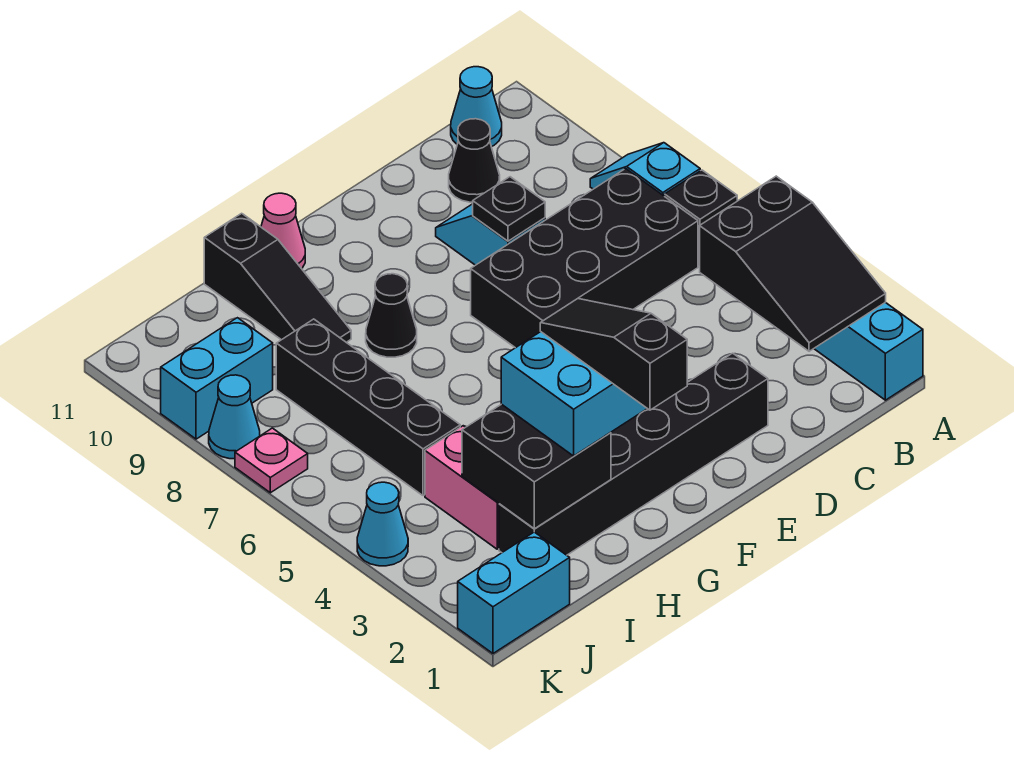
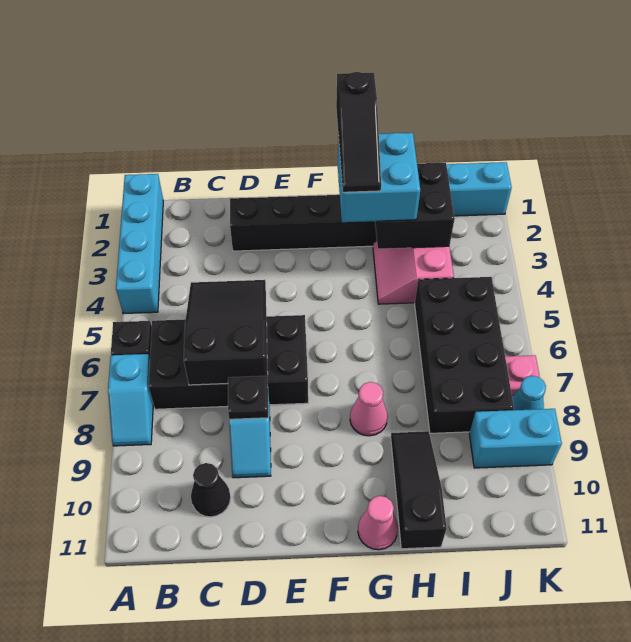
black 2x3 slope [700,176,886,351] -> black 2x3 slope moved to [184,280,268,385]
cyan 1x1 cone [451,67,502,147] -> none
black 1x1 cone [366,274,417,357] -> pink 1x1 cone [350,382,387,436]
black 1x4 brick [276,319,460,496] -> black 2x4 brick [415,277,514,433]
cyan 1x1 cone [357,482,408,566] -> none

